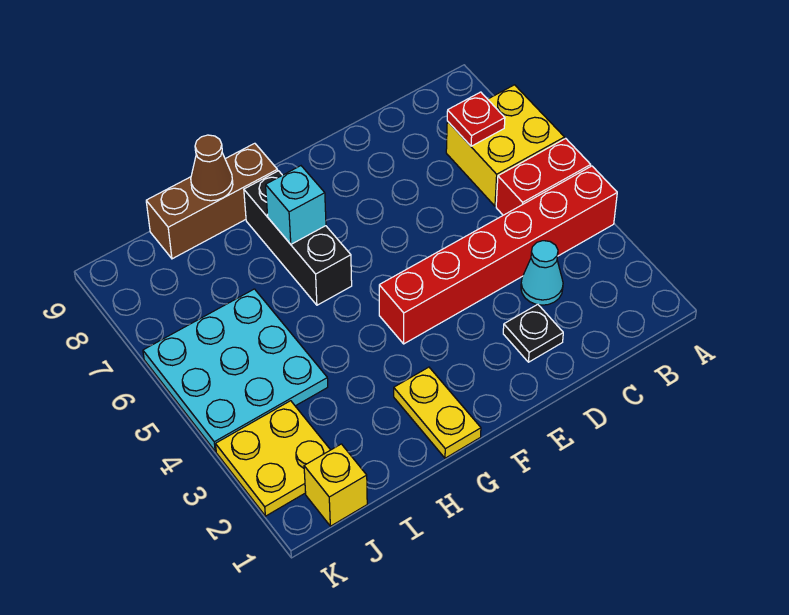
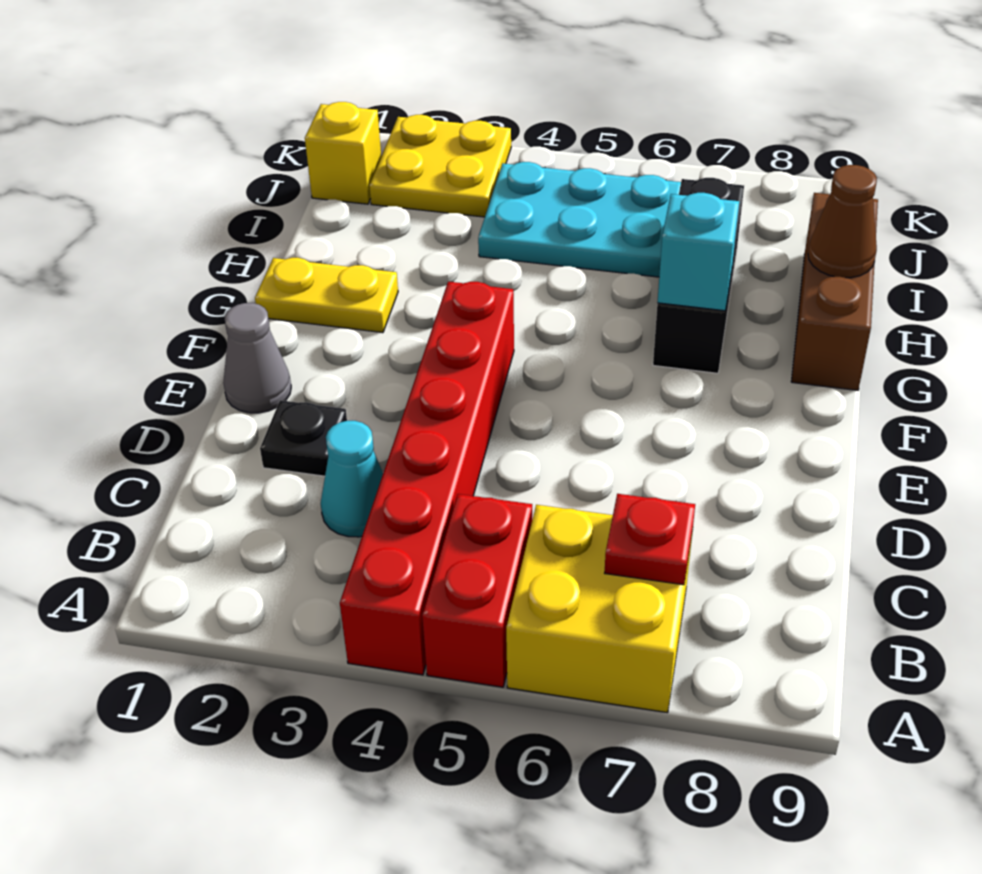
none -> grey 1x1 cone [223,303,291,413]
black 1x3 brick [244,171,352,305] -> black 1x3 brick turned to [653,178,744,373]
cyan 3x3 plate [143,289,328,451] -> cyan 2x3 plate [478,162,681,277]

